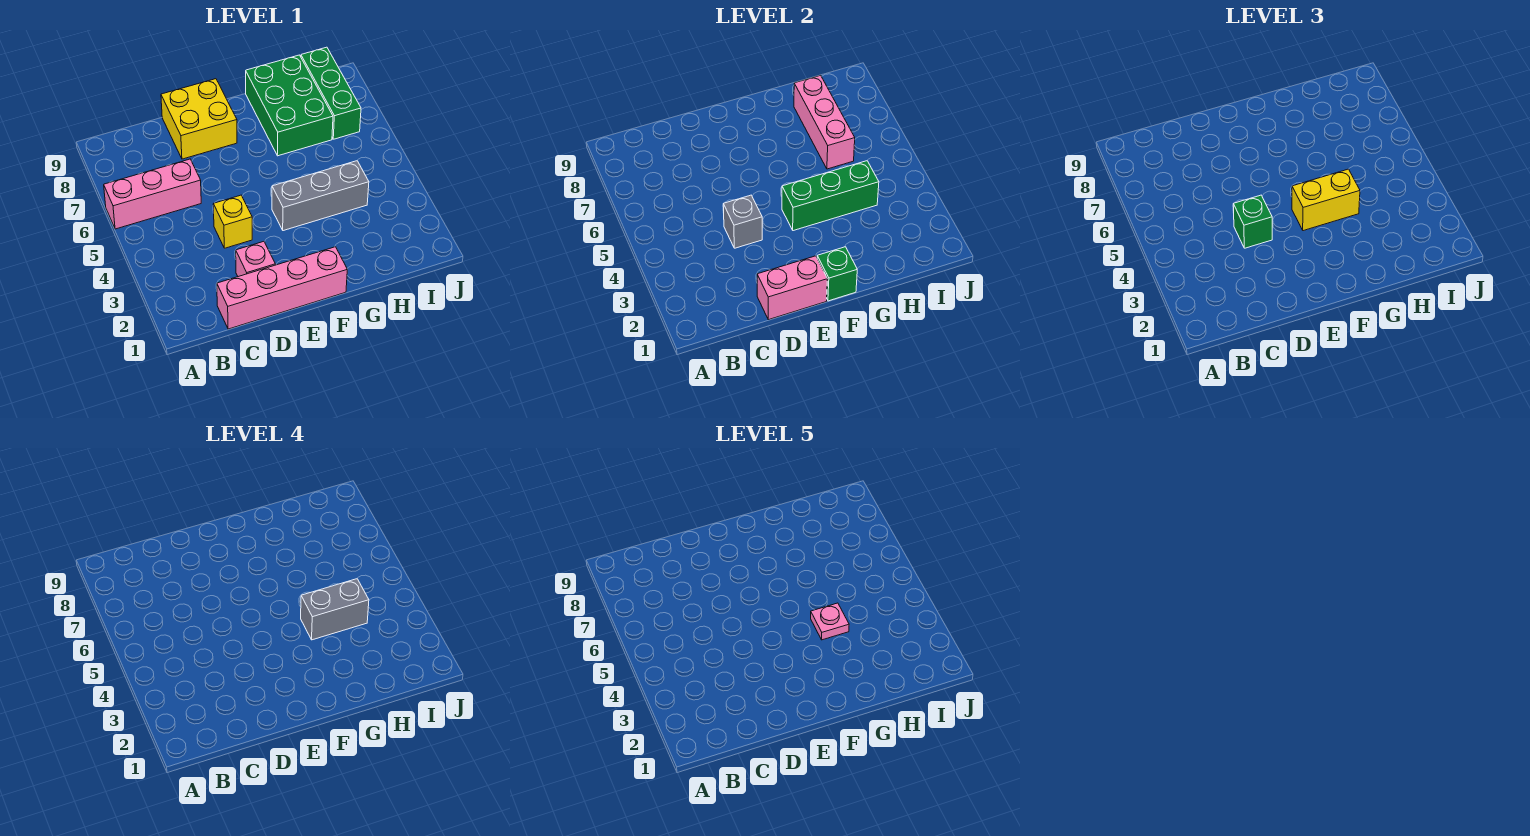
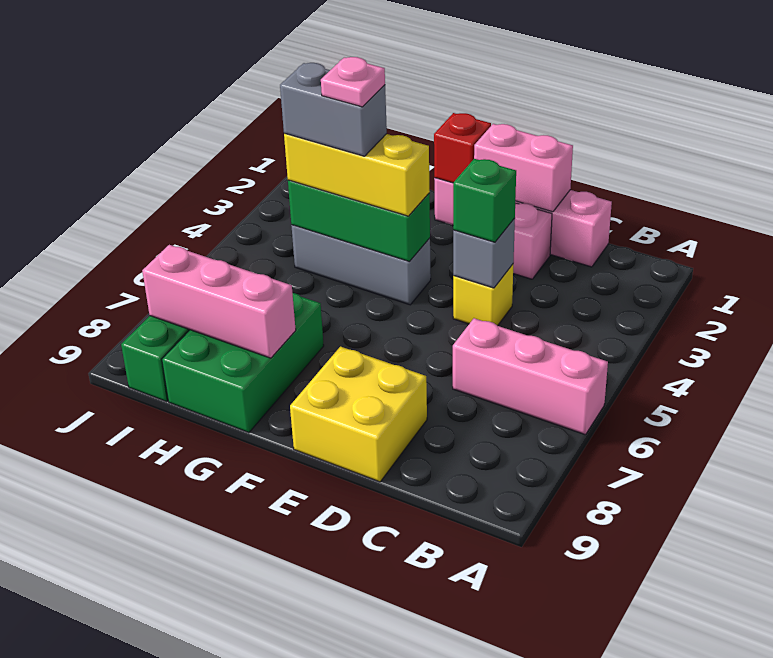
green 1x1 brick [817,247,857,301] -> red 1x1 brick [434,113,491,183]
yellow 1x2 brick [1292,169,1360,231] -> yellow 1x3 brick [284,133,430,216]
pink 1x3 brick [794,75,855,169] -> pink 1x3 brick turned to [142,245,296,358]

